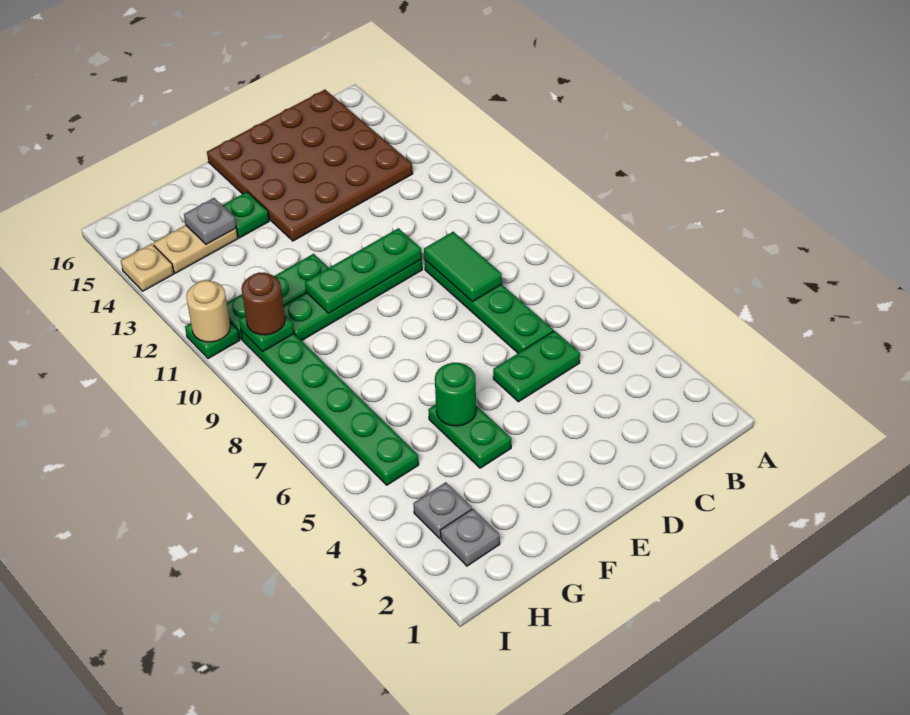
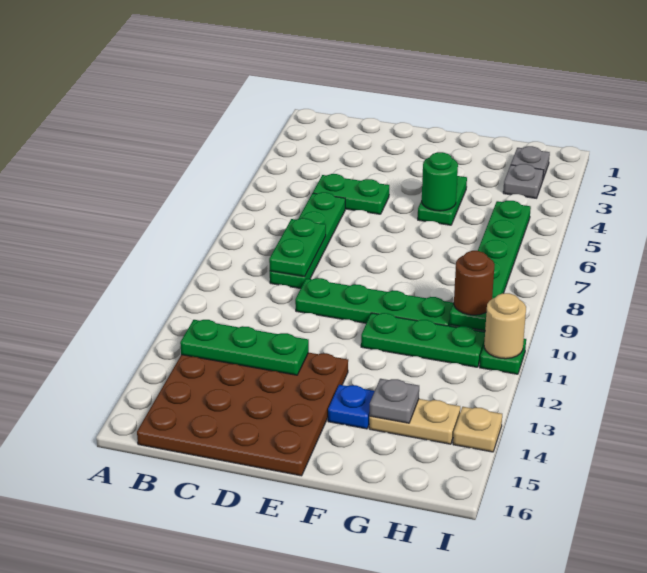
green 1x2 tile [424,232,502,302] -> green 1x2 plate [269,218,326,277]
green 1x3 plate [305,228,422,313] -> green 1x3 plate moved to [180,320,309,375]
green 1x1 plate [222,192,269,238] -> blue 1x1 plate [328,385,375,429]

